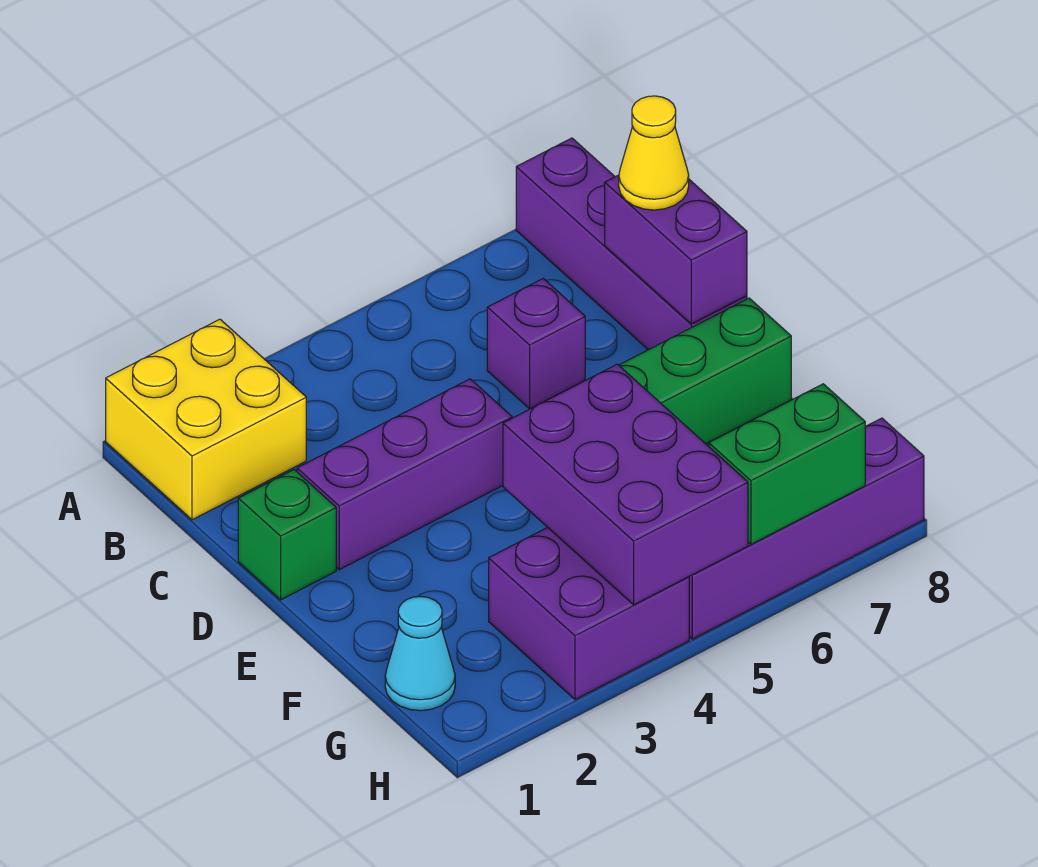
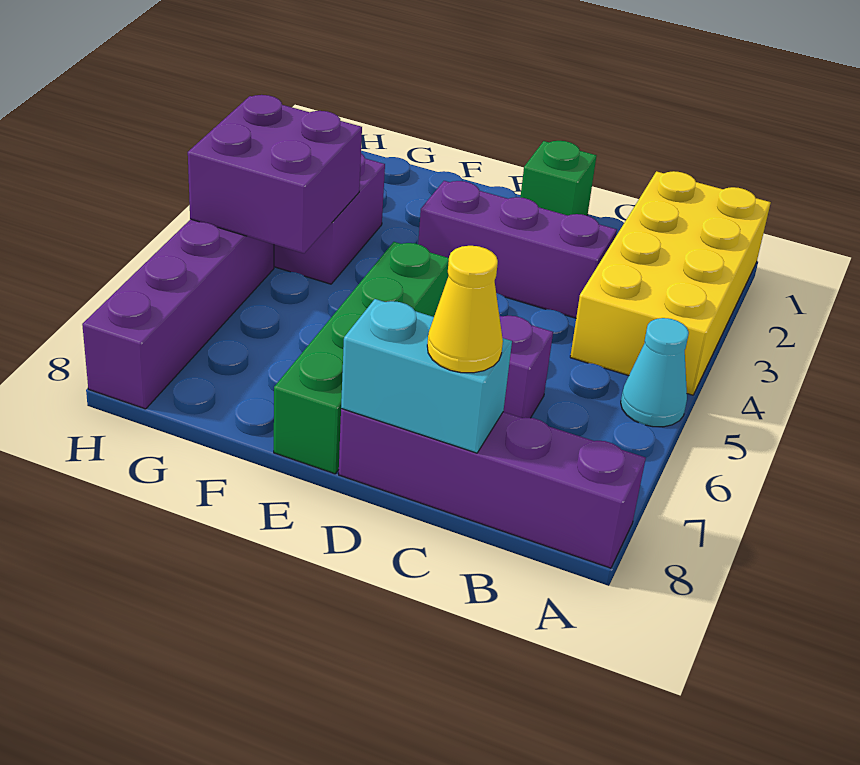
yellow 2x2 brick [106,319,306,520] -> yellow 2x4 brick [570,171,771,395]
purple 1x2 brick [605,175,747,324] -> cyan 1x2 brick [341,299,512,453]
purple 1x3 brick [297,379,512,570] -> purple 1x3 brick turned to [418,181,617,318]
purple 2x3 brick [503,364,748,605] -> purple 2x2 brick [188,95,362,253]
cyan 1x1 cone [385,596,455,711] -> cyan 1x1 cone moved to [621,318,689,427]
green 1x2 brick [709,384,865,544] -> none

